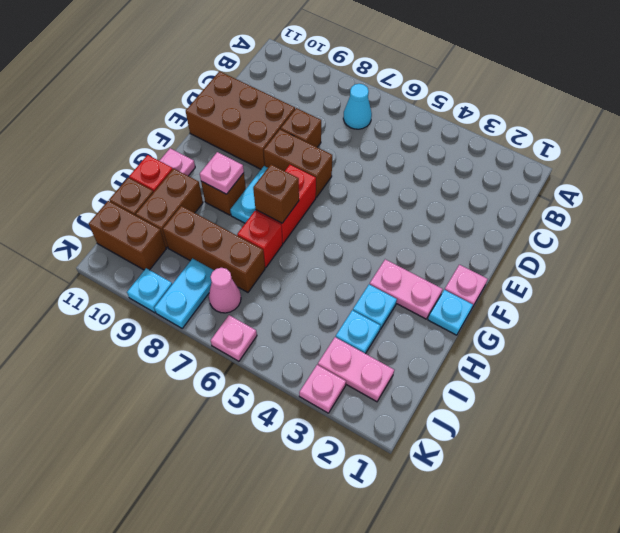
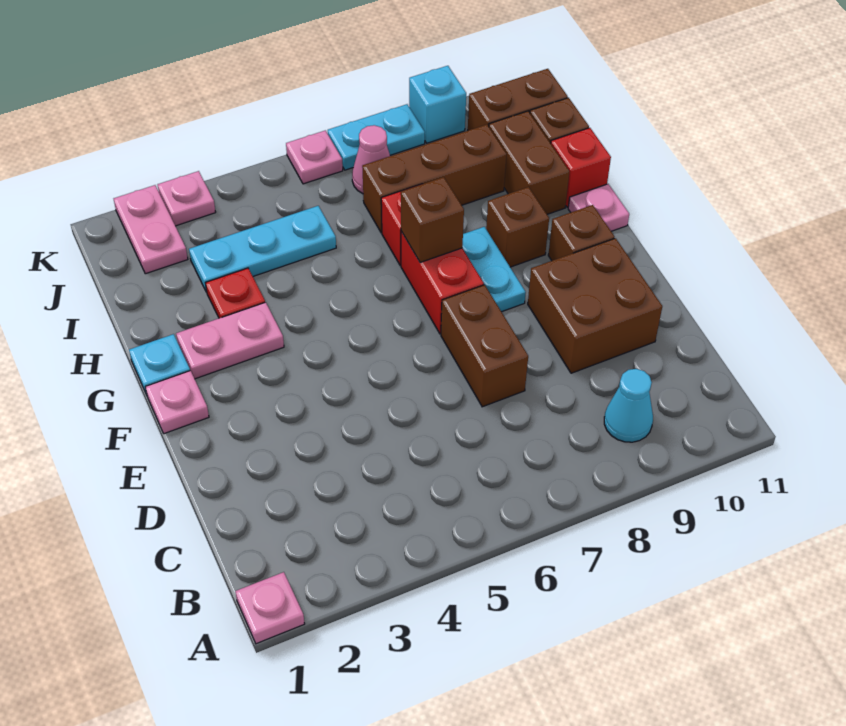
cyan 1x1 cone [343,84,372,129] -> cyan 1x1 cone moved to [604,369,653,442]
brown 1x1 brick [281,108,321,147] -> brown 1x1 brick moved to [548,205,614,261]
brown 2x3 brick [186,71,295,169] -> brown 2x2 brick [528,238,662,373]
brown 1x2 brick [264,129,332,197] -> brown 1x2 brick turned to [441,285,528,407]
pink 1x1 plate [200,152,244,194] -> pink 1x1 plate moved to [235,572,305,644]
cyan 1x1 plate [353,284,397,329] -> red 1x1 plate [206,268,265,318]
cyan 1x1 plate [336,310,380,354] -> cyan 1x3 plate [189,206,336,292]
pink 1x2 plate [318,337,394,402] -> pink 1x2 plate turned to [114,185,188,274]
cyan 1x2 plate [154,258,214,328] -> cyan 1x2 plate turned to [328,104,425,170]
cyan 1x1 plate [127,268,172,313] -> cyan 1x1 brick [409,66,466,143]

